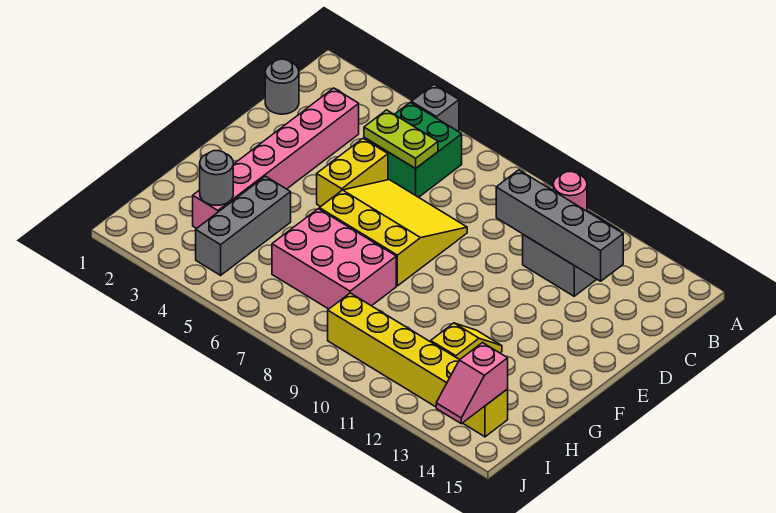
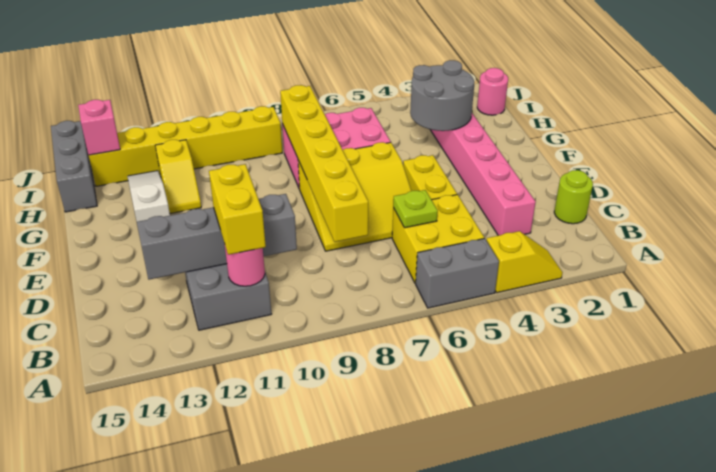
none -> yellow 1x2 slope [486,231,563,293]
grey 1x1 brick [411,85,459,131] -> grey 1x2 brick [416,238,499,308]
green 2x2 brick [364,102,462,197] -> yellow 2x2 brick [392,195,484,283]
none -> yellow 1x2 brick [209,164,266,255]
grey 1x1 round brick [265,59,299,114] -> lime 1x1 round brick [554,170,593,224]
lime 1x2 plate [364,110,438,169] -> lime 1x1 plate [393,190,438,228]
none -> yellow 1x6 brick [280,85,368,242]
none -> white 1x3 slope [127,171,170,222]
grey 1x3 brick [196,176,291,275] -> grey 1x3 brick moved to [51,121,97,212]
grey 1x1 round brick [200,151,233,205] -> grey 2x2 round brick [410,60,474,131]
none -> pink 1x1 round brick [477,68,508,115]

